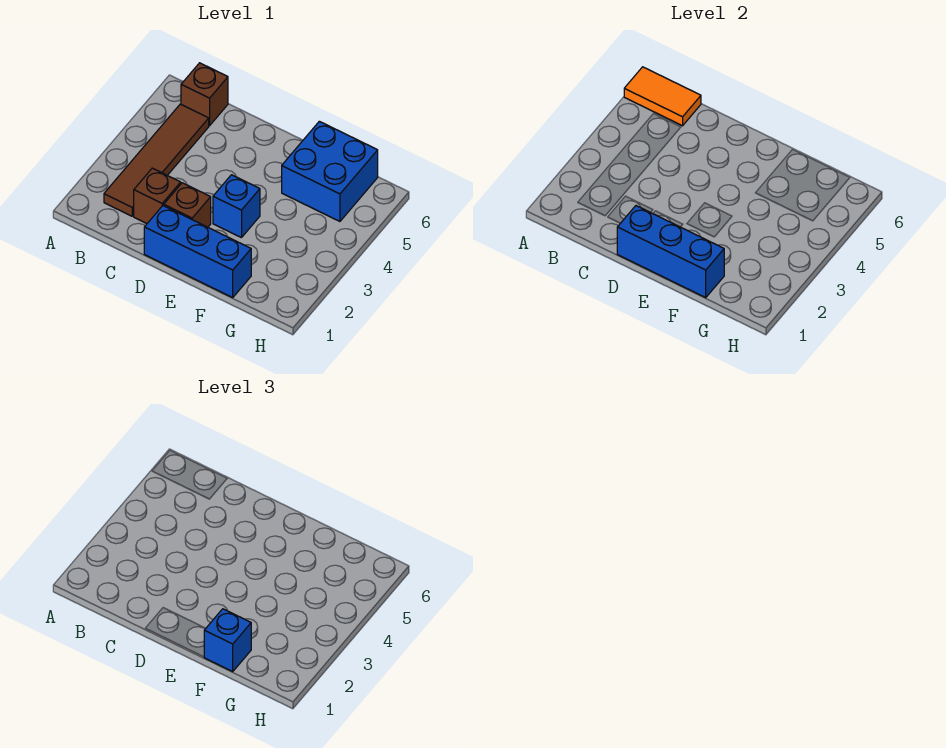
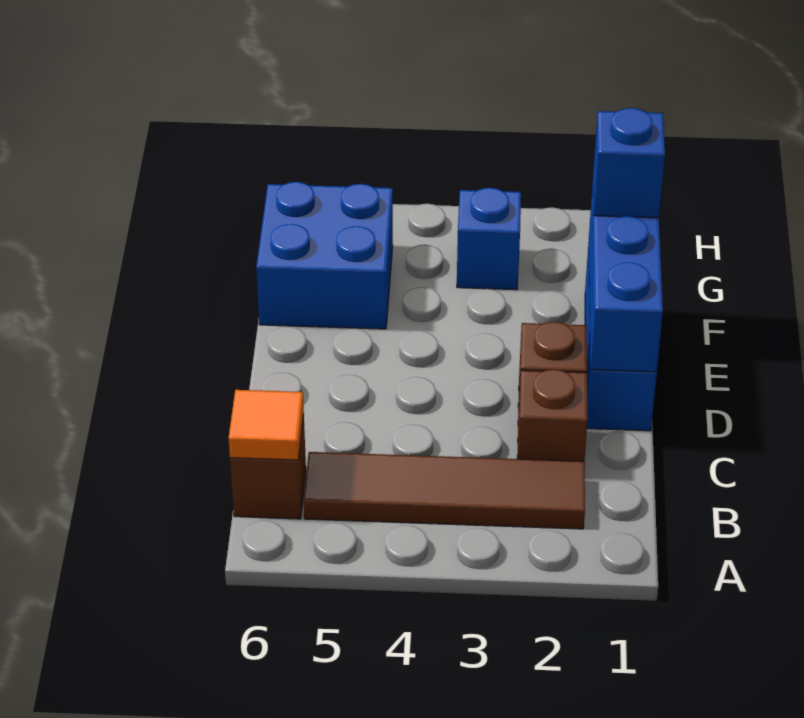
orange 1x2 tile [624,67,701,126] -> orange 1x1 tile [229,390,304,460]
blue 1x1 brick [213,175,260,238] -> blue 1x1 brick moved to [457,188,521,290]

